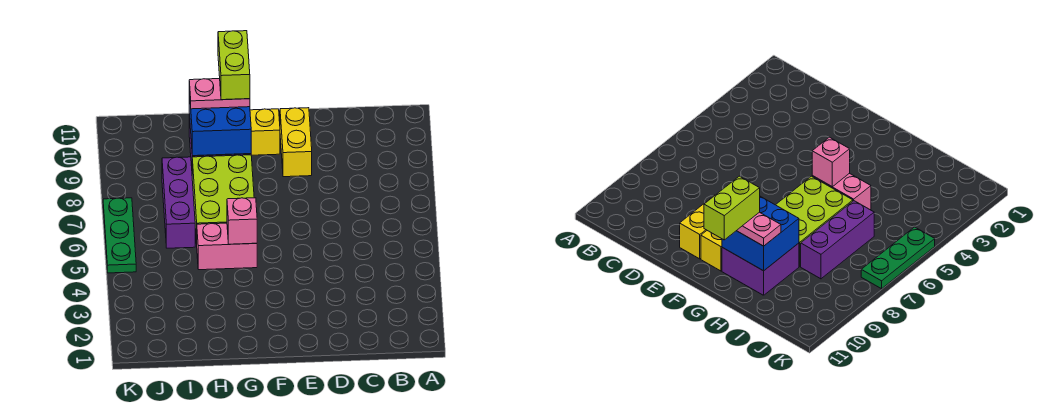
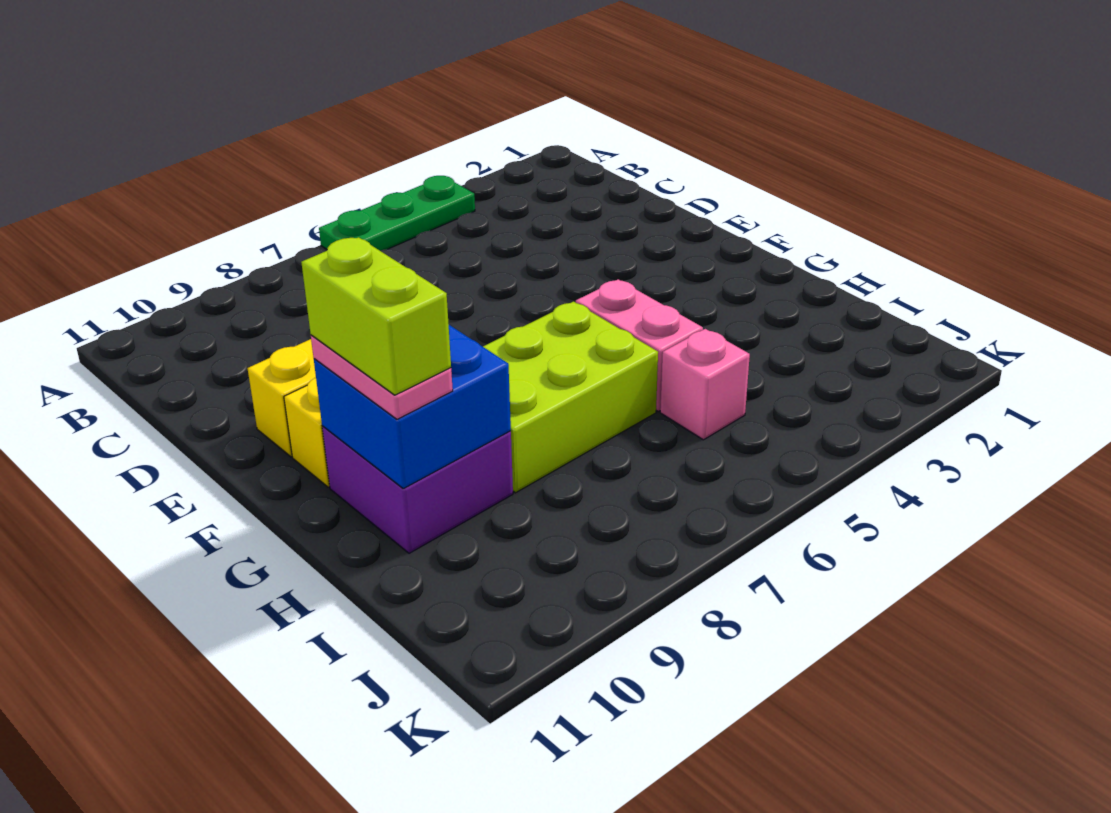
pink 1x1 brick [227,198,257,244] -> pink 1x1 brick moved to [660,329,750,440]
lime 1x2 brick [218,31,250,100] -> lime 1x2 brick turned to [301,237,451,395]
purple 1x3 brick [162,157,195,248] -> none
green 1x3 plate [103,198,136,273] -> green 1x3 plate moved to [319,176,475,251]

